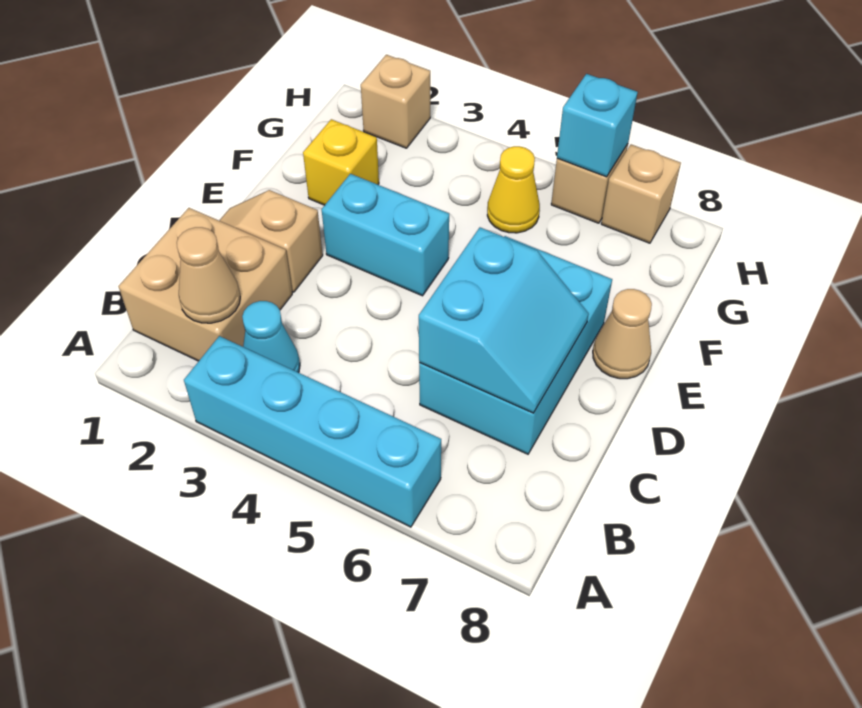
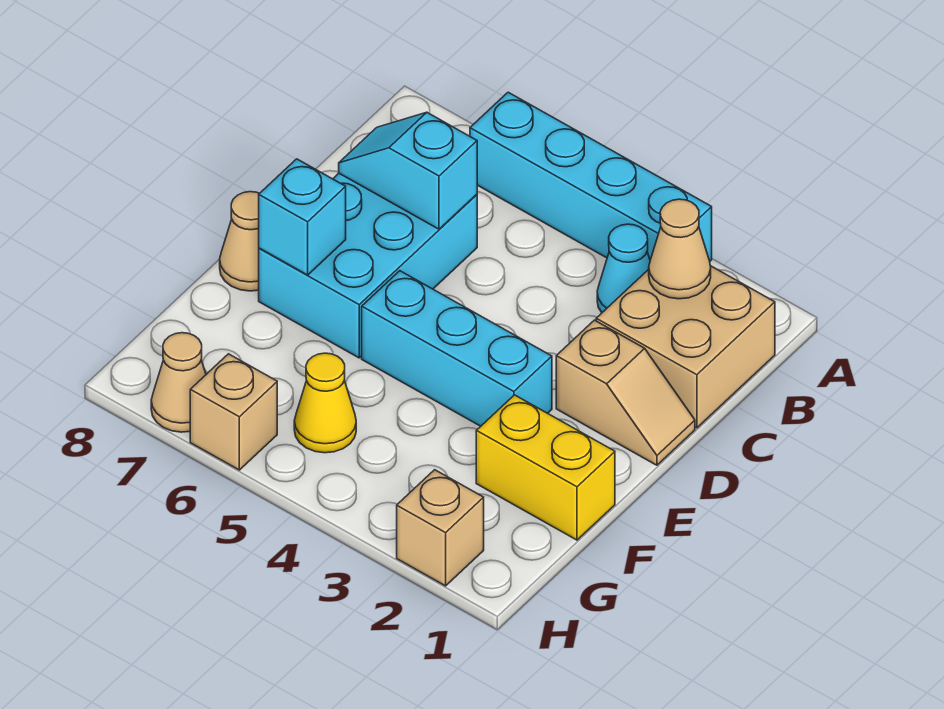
cyan 2x2 slope [419,227,589,413] -> cyan 1x2 slope [339,112,477,229]
cyan 1x2 brick [322,174,449,296] -> cyan 1x3 brick [362,271,552,426]
yellow 1x1 brick [303,119,379,205] -> yellow 1x2 brick [476,395,615,540]
cyan 1x1 brick [557,74,638,177] -> cyan 1x1 brick moved to [259,159,346,275]
tan 1x1 brick [601,144,681,243] -> tan 1x1 cone [151,333,206,432]

